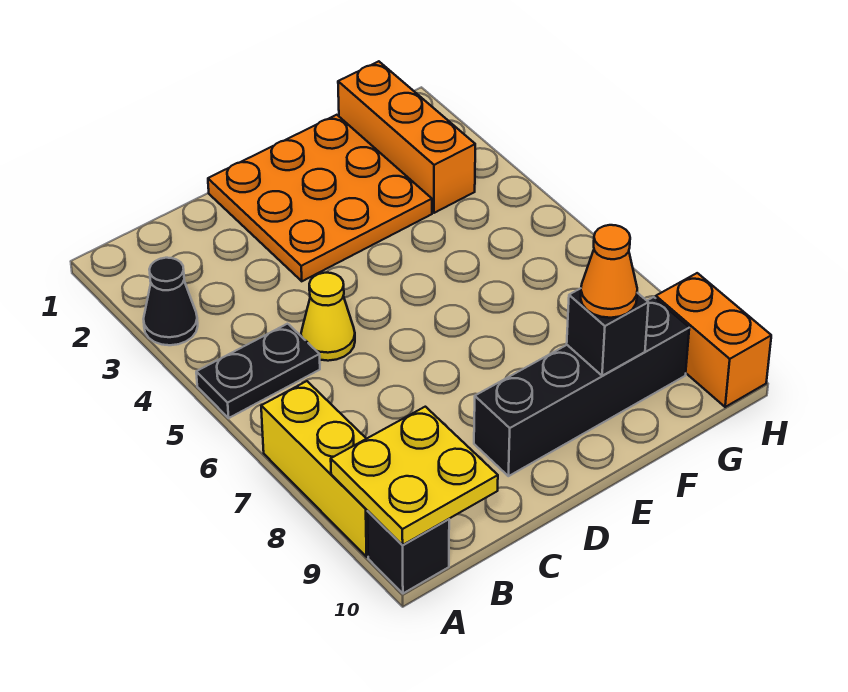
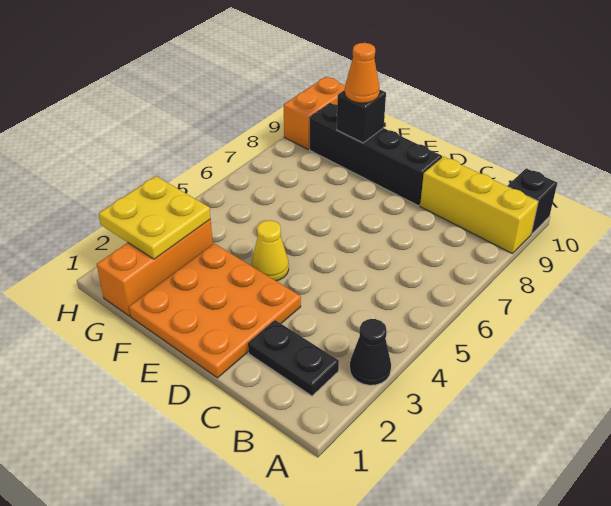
black 1x2 plate [196,324,320,418] -> black 1x2 plate moved to [248,320,339,396]
yellow 1x3 brick [261,381,368,557] -> yellow 1x3 brick turned to [420,157,538,253]
yellow 2x2 plate [331,407,498,545] -> yellow 2x2 plate moved to [99,176,211,259]
yellow 1x1 cone [301,273,355,361] -> yellow 1x1 cone moved to [252,220,289,281]

